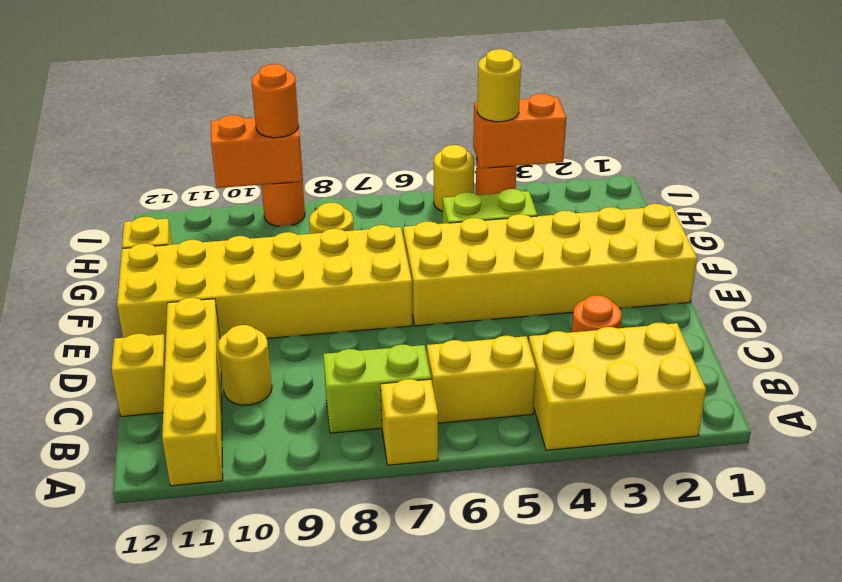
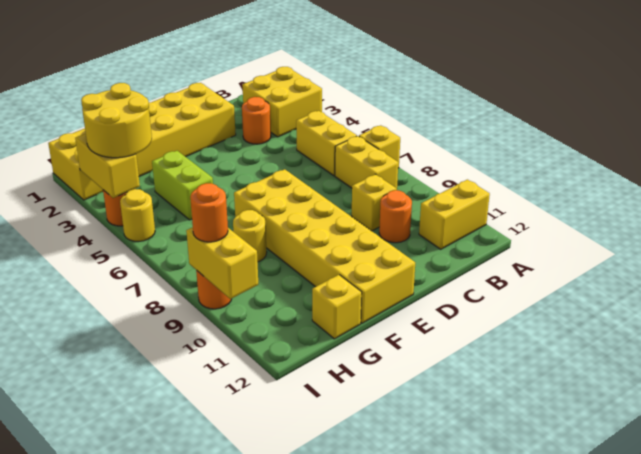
yellow 2x3 brick [529,323,706,450] -> yellow 2x2 brick [242,67,322,137]
yellow 1x4 brick [162,298,223,486] -> yellow 1x2 brick [419,180,490,249]
lime 1x2 brick [323,345,431,433] -> yellow 1x2 brick [335,136,398,190]
yellow 1x1 round brick [218,325,272,405] -> orange 1x1 round brick [379,190,412,243]
yellow 1x1 brick [112,334,166,417] -> yellow 1x1 brick moved to [352,174,396,231]
yellow 2x6 brick [403,204,697,326] -> yellow 2x6 brick turned to [48,83,236,200]
orange 1x2 brick [473,94,566,169] -> yellow 1x2 brick [75,134,140,198]
yellow 1x1 round brick [477,49,521,122] -> yellow 2x2 round brick [81,83,152,158]
orange 1x2 brick [211,115,303,188] -> yellow 1x2 brick [186,227,258,299]

